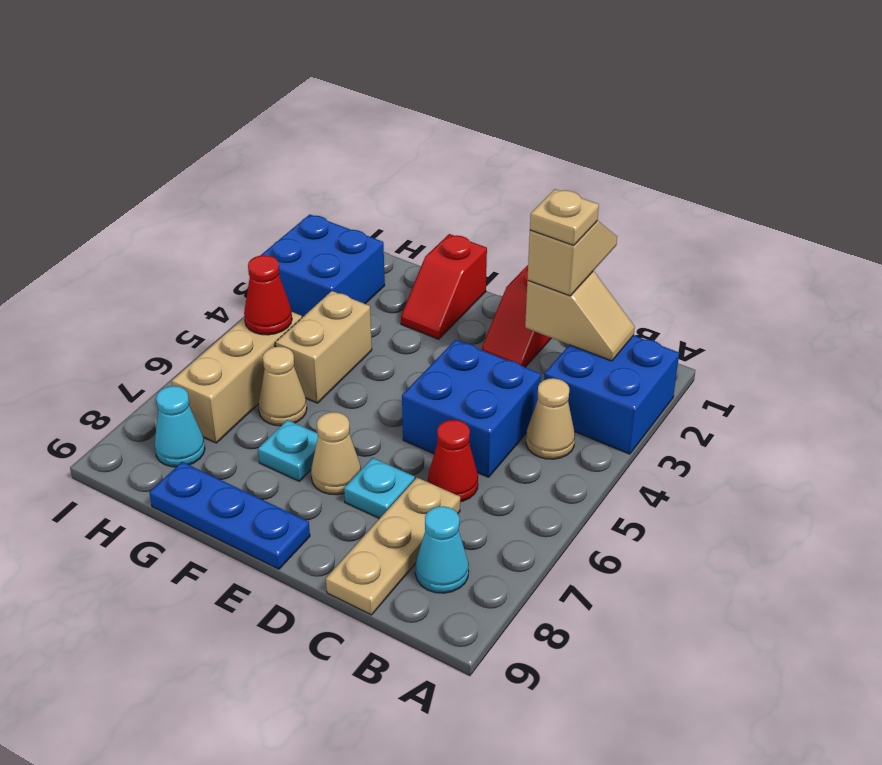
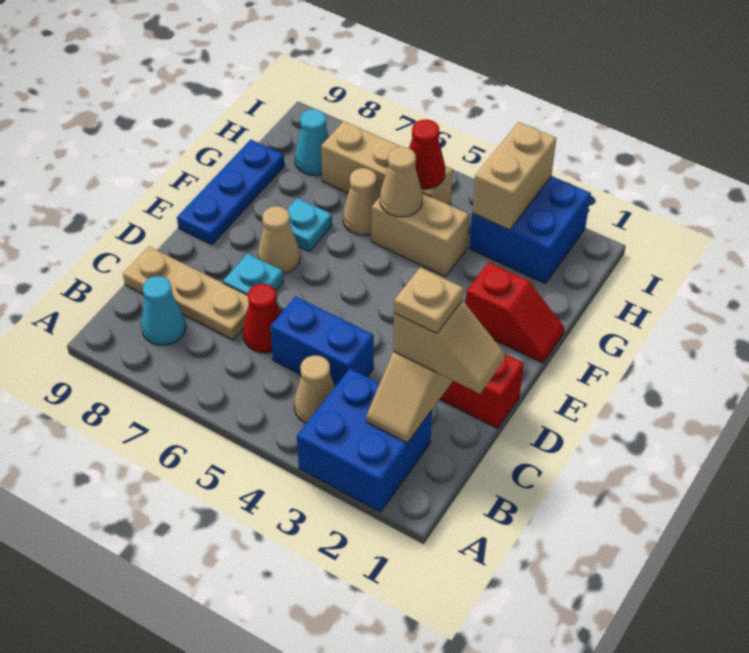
blue 2x2 brick [402,340,541,477] -> blue 1x2 brick [270,296,374,386]
red 1x2 slope [401,234,487,339] -> red 1x2 slope turned to [466,262,564,363]
none -> tan 1x1 cone [380,147,423,217]
none -> tan 1x2 brick [472,122,556,230]

